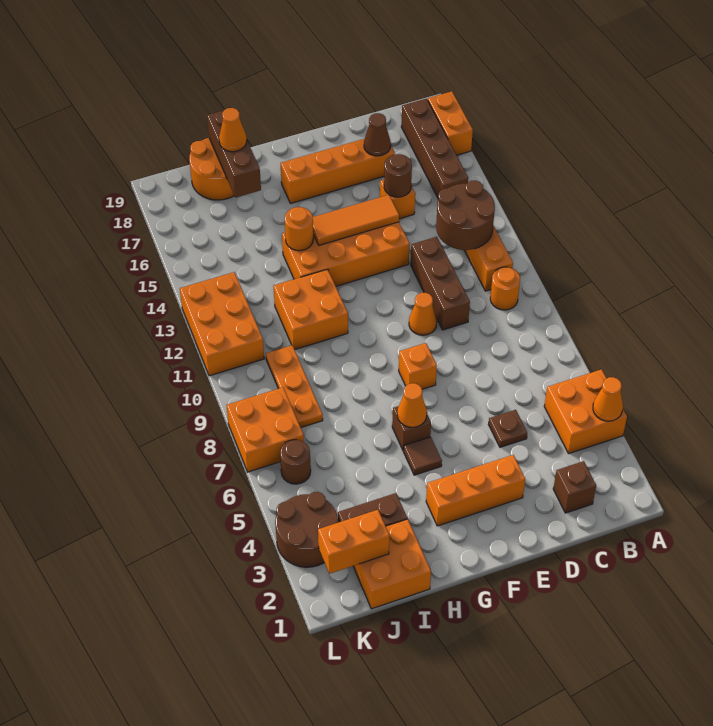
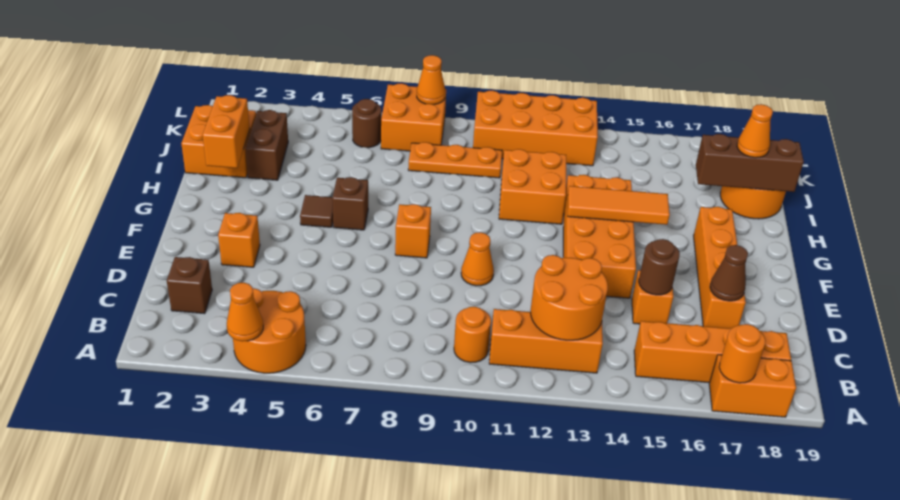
orange 2x2 brick [544,369,627,453] -> orange 2x2 round brick [233,288,306,373]
brown 2x2 round brick [436,180,495,250] -> orange 2x2 round brick [530,255,608,340]
brown 1x4 brick [401,99,468,198] -> orange 1x4 brick [634,321,791,383]
brown 1x1 plate [489,410,527,447] -> none
brown 1x3 brick [411,237,470,330] -> none
orange 1x3 brick [426,455,525,526] -> orange 1x1 brick [218,213,260,267]
orange 1x3 tile [313,195,399,245] -> orange 1x3 tile turned to [568,186,670,225]
orange 1x1 cone [397,383,427,427] -> orange 1x1 cone moved to [417,55,446,105]
orange 1x1 round brick [285,207,313,251] -> orange 1x1 round brick moved to [719,324,766,383]
orange 1x2 brick [318,510,389,574] -> orange 1x2 brick moved to [203,95,250,168]
brown 2x2 round brick [275,492,338,567] -> none
orange 2x3 brick [180,272,264,376] -> orange 2x4 brick [473,91,598,166]

